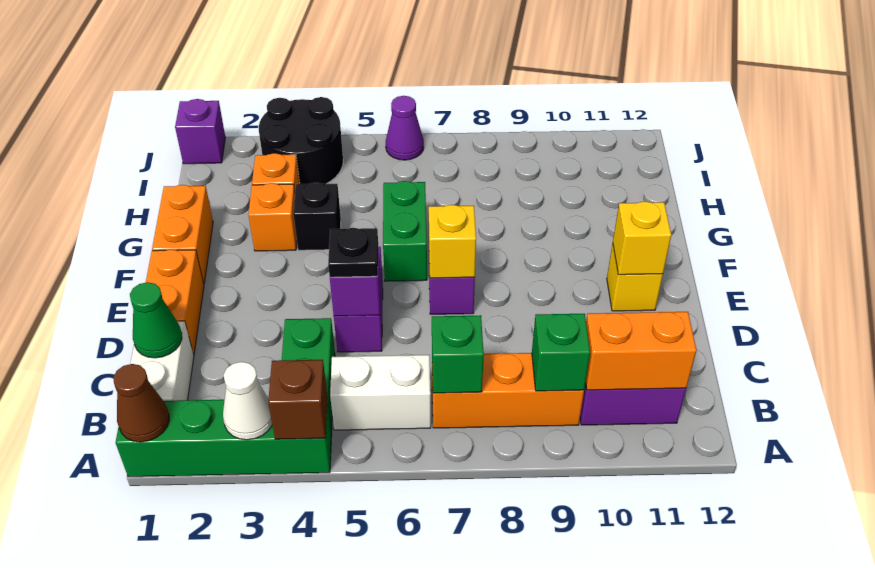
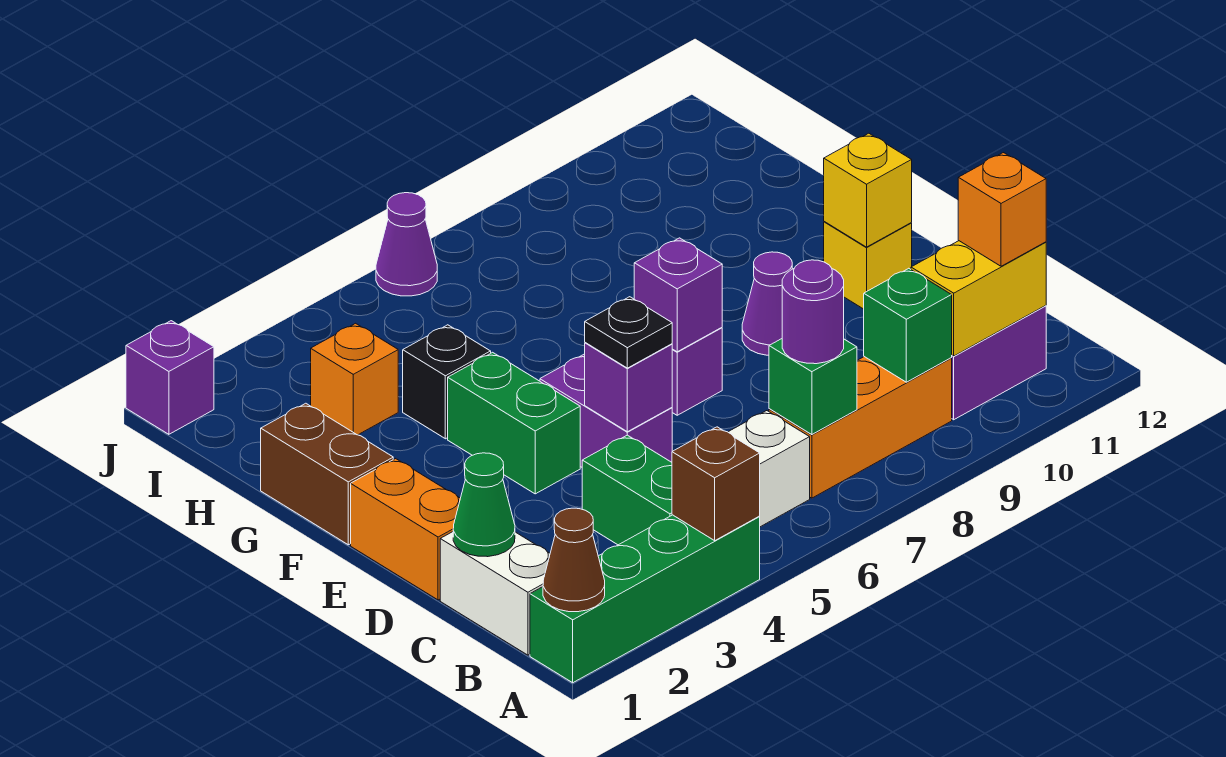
white 1x1 cone [223,362,272,440] -> none
none -> purple 1x1 round brick [782,260,844,364]
orange 1x2 brick [586,312,696,390] -> yellow 1x2 brick [911,241,1046,356]
yellow 1x1 brick [429,205,476,278] -> purple 1x1 brick [634,238,722,352]
none -> purple 1x1 cone [742,252,792,355]
orange 1x2 brick [152,185,213,284] -> brown 1x2 brick [261,403,393,545]
green 1x2 brick [383,181,427,281] -> green 1x2 brick moved to [448,352,580,494]
orange 1x1 brick [248,183,297,251] -> orange 1x1 brick moved to [958,153,1046,266]
black 2x2 round brick [259,97,343,184] -> none

